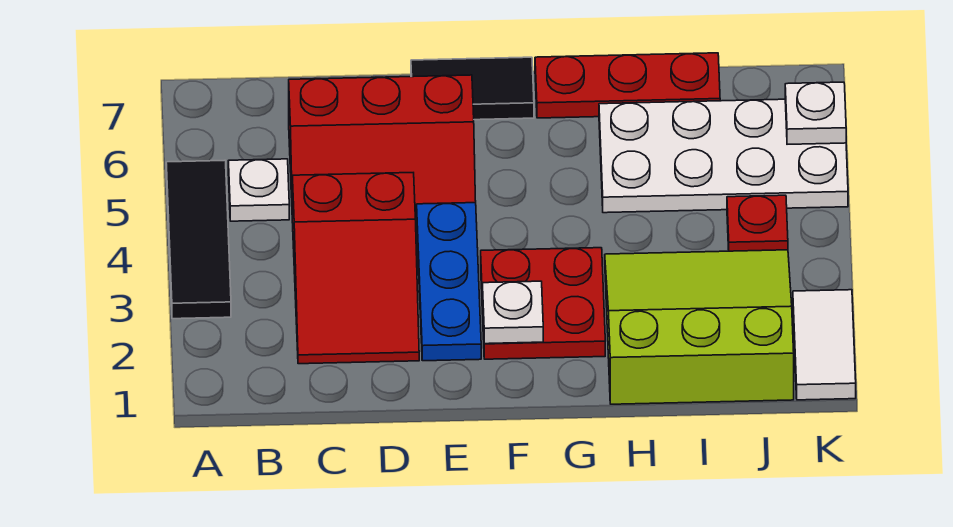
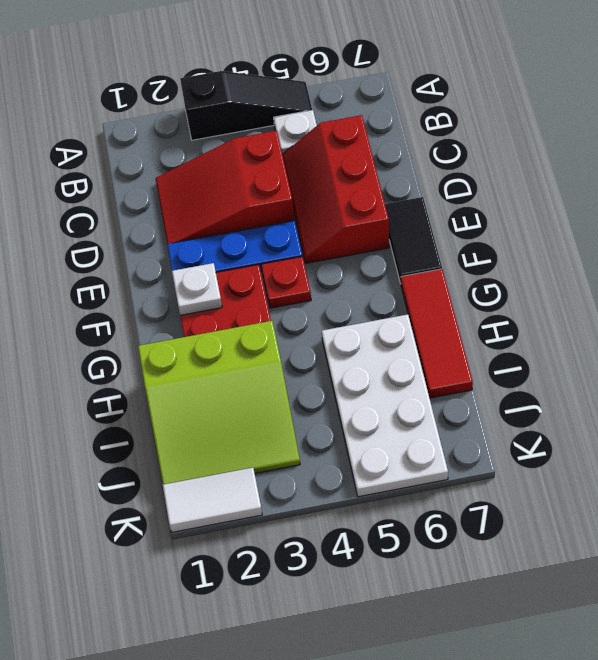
black 1x3 tile [166,160,231,319] -> black 1x3 slope [180,71,312,140]
red 1x3 plate [535,53,720,118] -> red 1x3 tile [401,269,473,398]
lime 3x3 slope [605,250,794,404] -> lime 3x3 slope turned to [138,321,300,484]
red 1x1 plate [727,195,788,251] -> red 1x1 plate moved to [261,257,311,308]
white 1x1 plate [785,82,846,144] -> none

